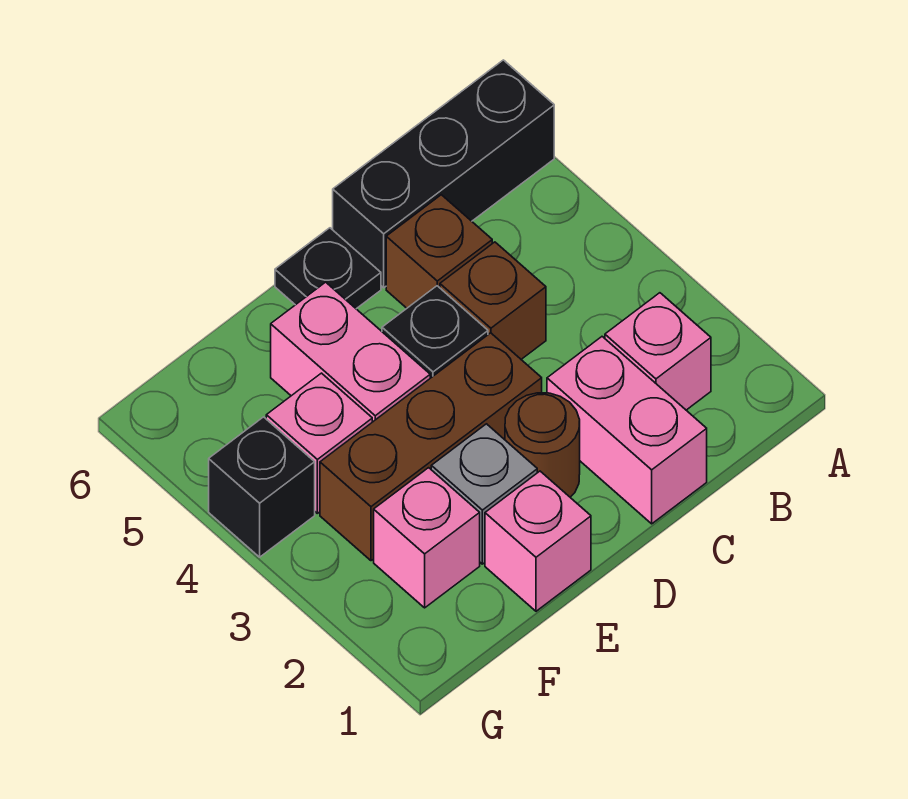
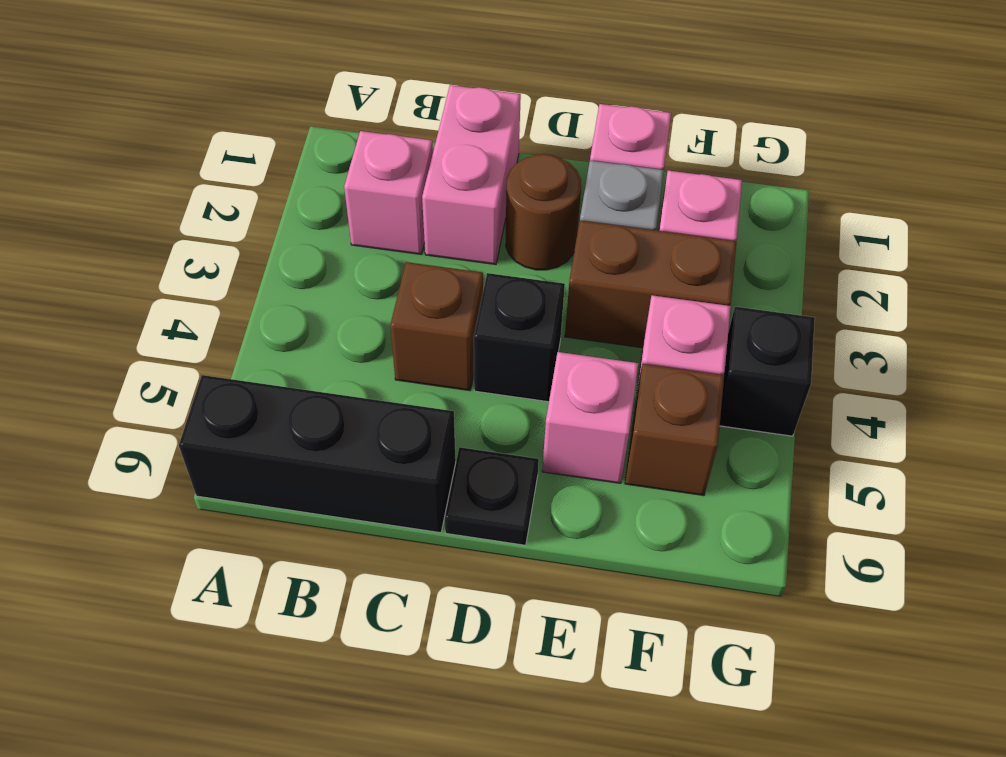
brown 1x1 brick [386,195,492,308] -> brown 1x1 brick moved to [625,364,724,495]
brown 1x3 brick [320,333,542,561] -> brown 1x2 brick [565,221,737,348]
pink 1x2 brick [271,282,430,422] -> pink 1x1 brick [542,352,638,483]

